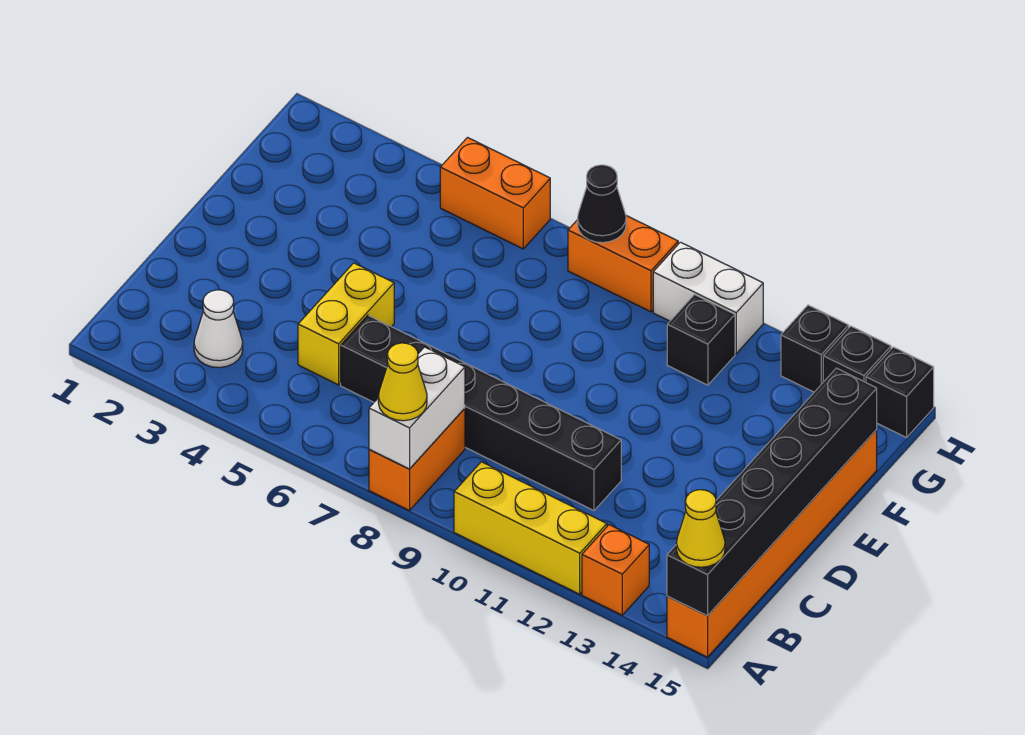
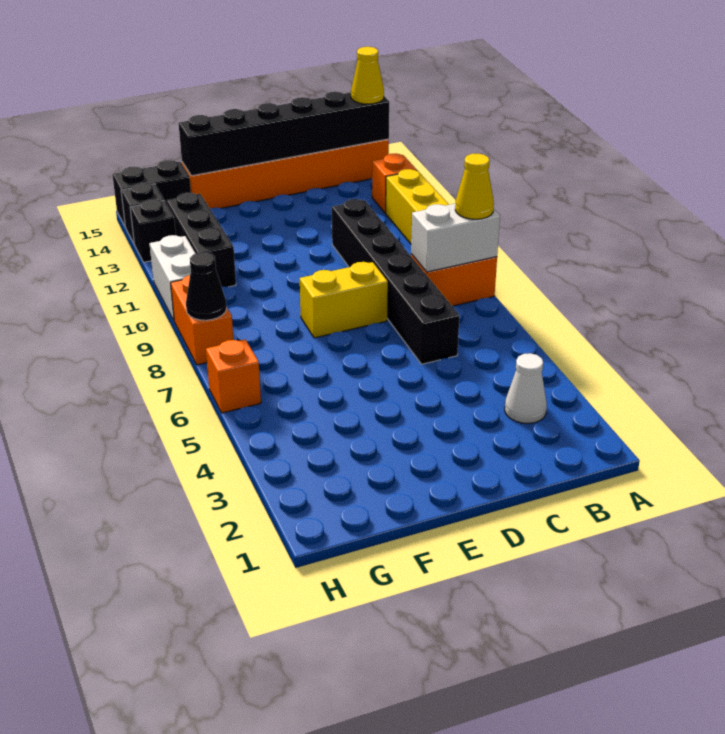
yellow 1x2 brick [298,263,394,385] -> yellow 1x2 brick moved to [300,262,388,338]
black 1x1 brick [667,295,735,385] -> black 1x3 brick [167,193,236,287]
orange 1x2 brick [440,138,550,249] -> orange 1x1 brick [206,339,261,413]
black 1x1 brick [866,347,934,438] -> black 1x2 brick [112,160,191,226]

